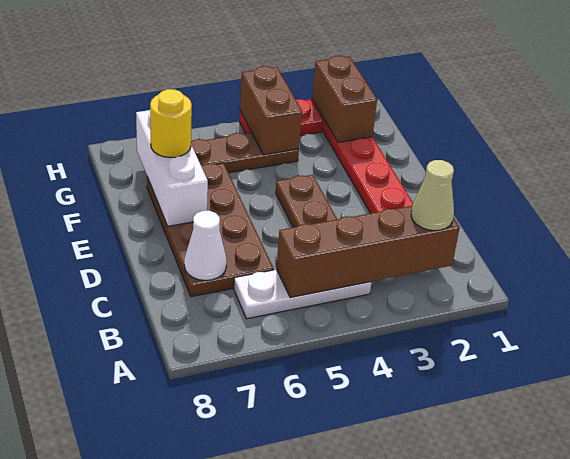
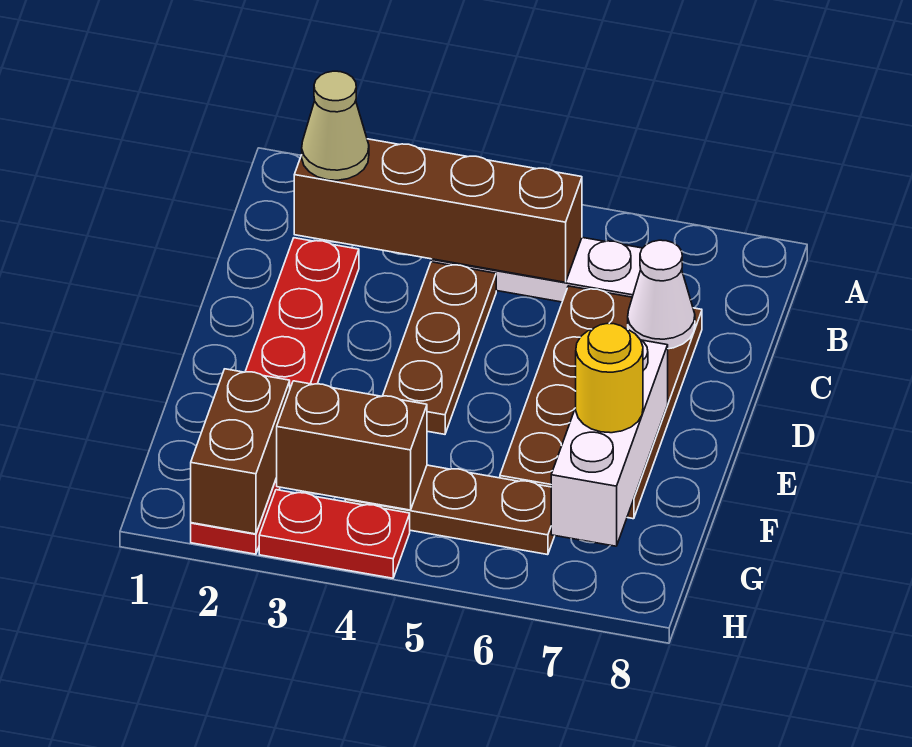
brown 1x2 brick [240,66,302,155] -> brown 1x2 brick turned to [277,381,427,510]

